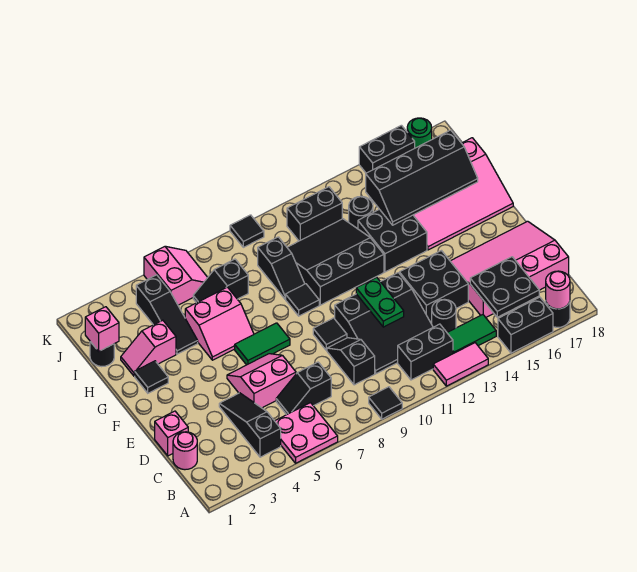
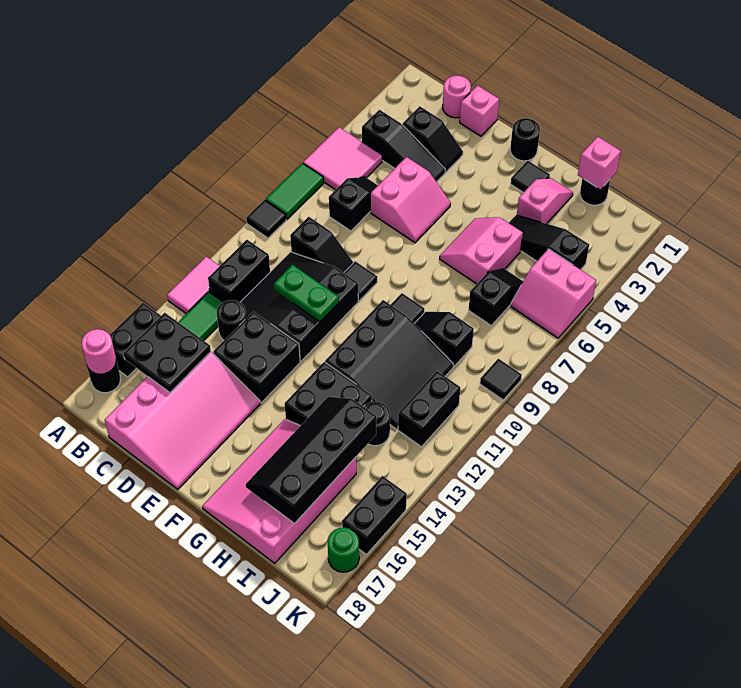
pink 2x2 plate [275,403,338,463] -> pink 2x2 tile [303,127,382,190]
none -> black 1x2 slope [403,106,463,172]
none -> black 1x1 round brick [510,118,540,161]
green 1x2 tile [235,323,290,365] -> green 1x2 tile moved to [266,163,324,219]

